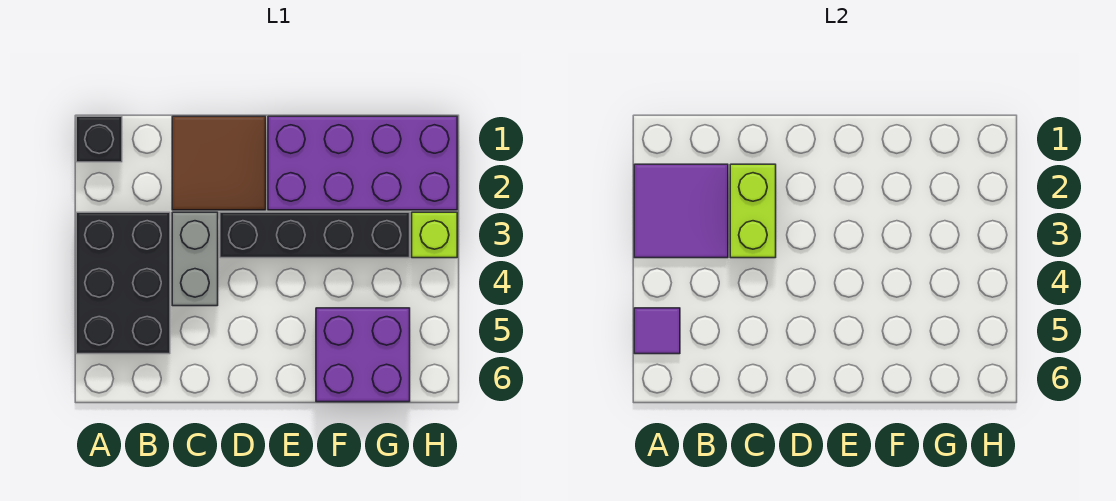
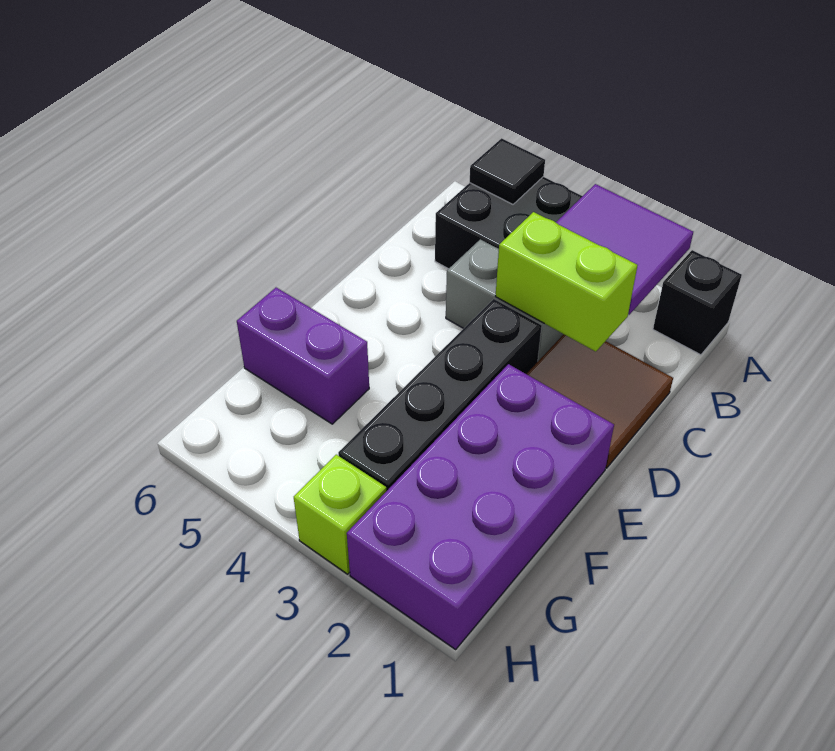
purple 1x1 tile [634,308,680,354] -> black 1x1 tile [470,138,545,204]
purple 2x2 brick [316,308,410,402] -> purple 1x2 brick [237,288,369,424]

